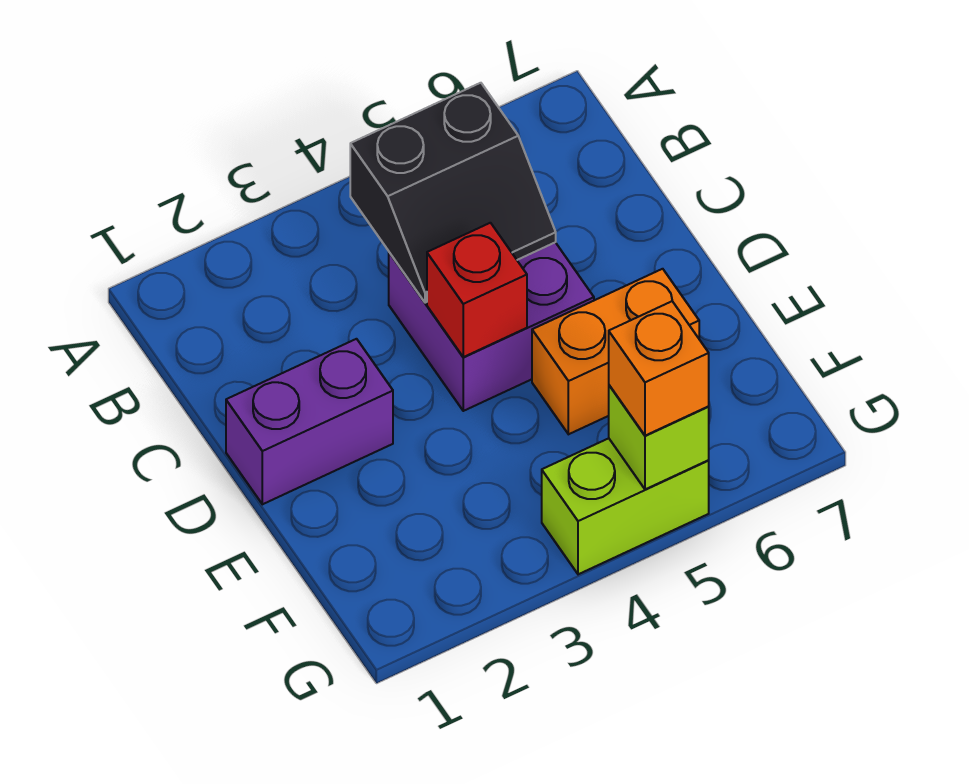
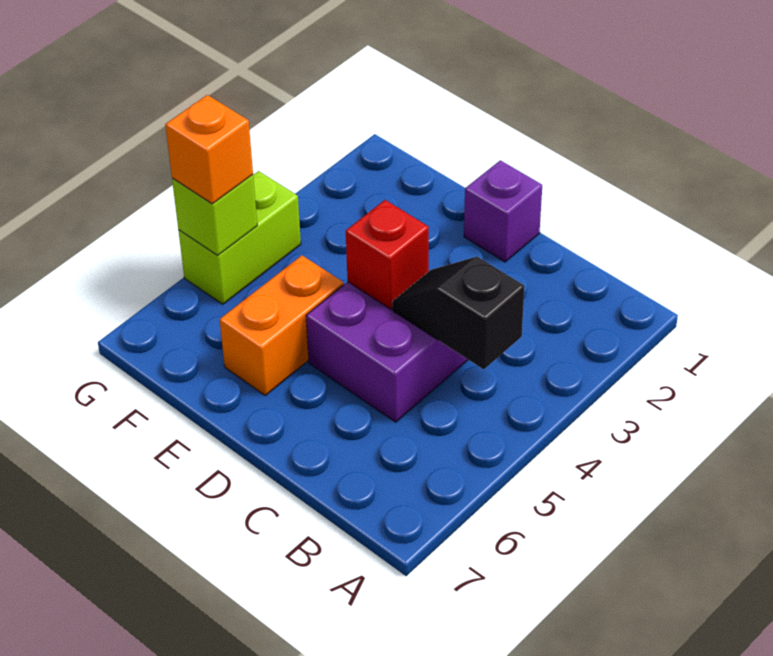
black 2x2 slope [350,83,556,303] -> black 1x2 slope [392,257,525,369]
purple 1x2 brick [226,339,393,504] -> purple 1x1 brick [464,160,542,262]

